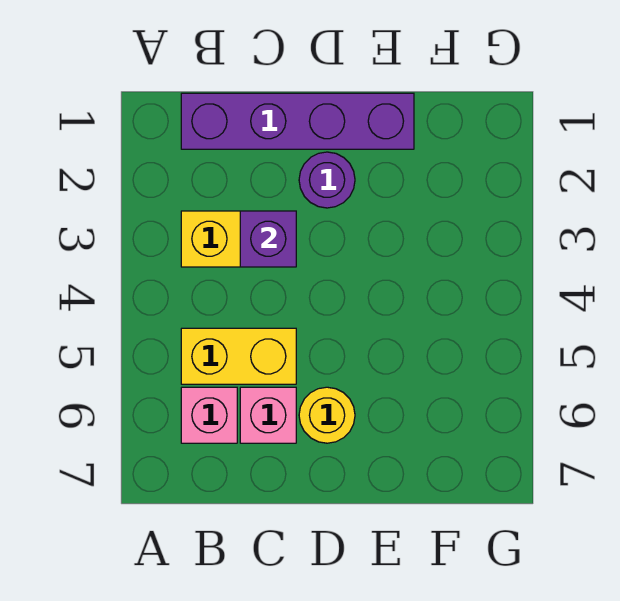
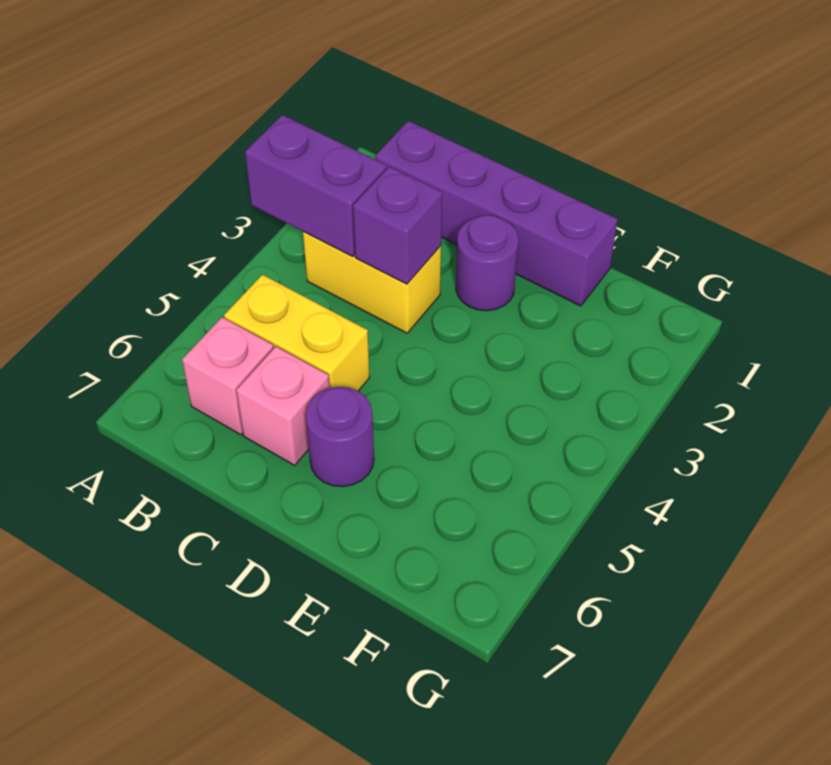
none -> purple 1x2 brick [245,115,387,257]
yellow 1x1 round brick [299,387,355,443] -> purple 1x1 round brick [306,387,374,487]

